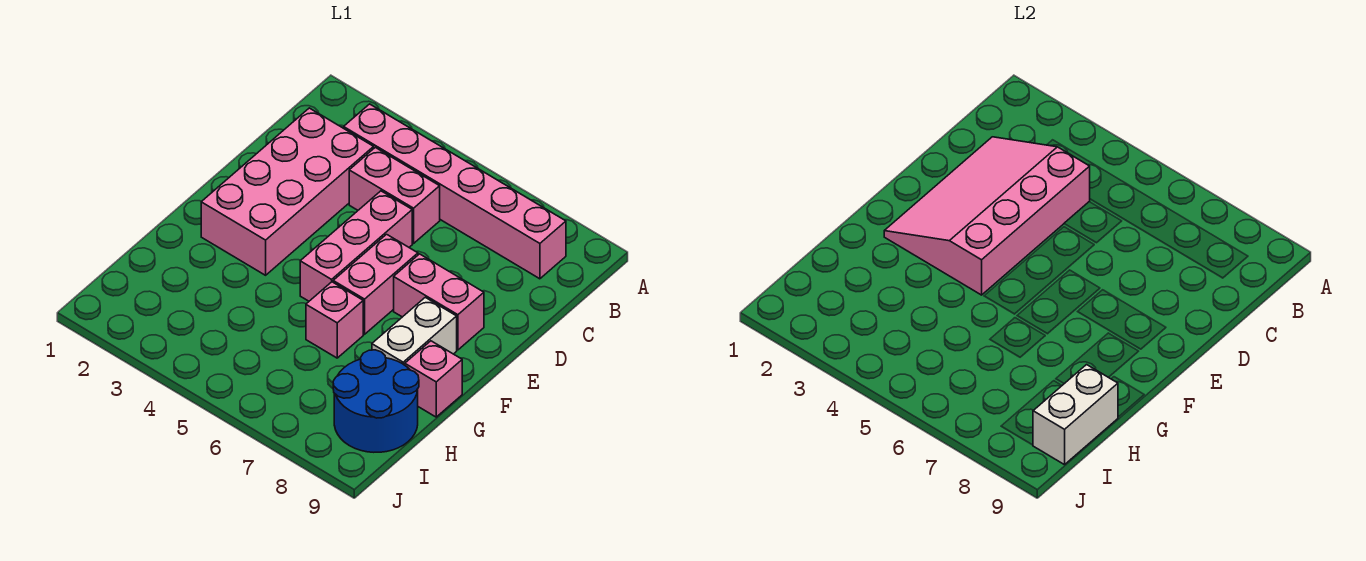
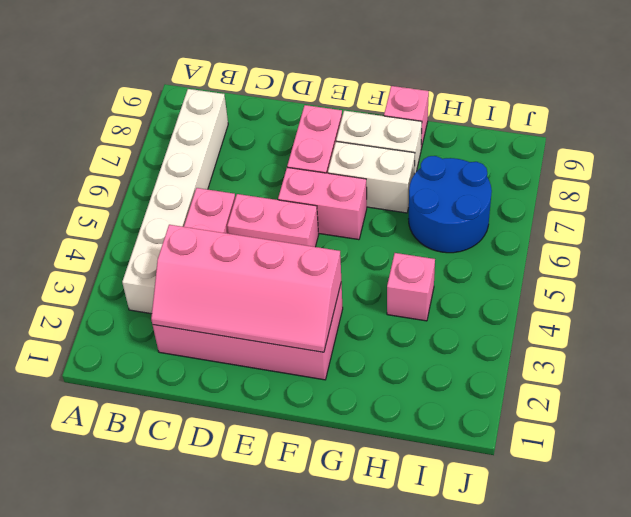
pink 1x6 brick [344,104,566,279] -> white 1x6 brick [122,89,228,314]
pink 3x4 slope [884,137,1090,295] -> pink 2x4 slope [151,225,341,352]
pink 1x3 brick [300,191,412,301] -> pink 1x2 brick [227,194,319,247]
pink 1x1 brick [306,282,363,358] -> pink 1x1 brick moved to [387,253,435,321]
blue 2x2 round brick [333,350,419,452] -> blue 2x2 round brick moved to [409,156,492,253]
white 1x2 brick [1033,365,1118,465] -> white 1x2 brick moved to [328,142,415,213]

